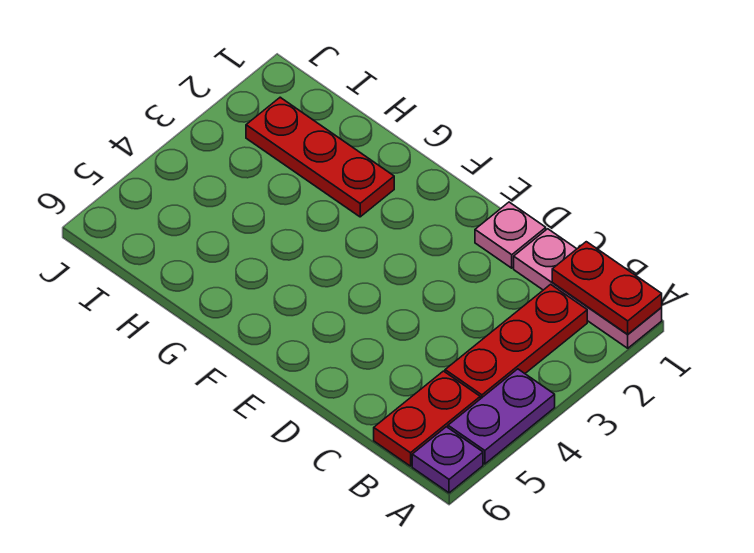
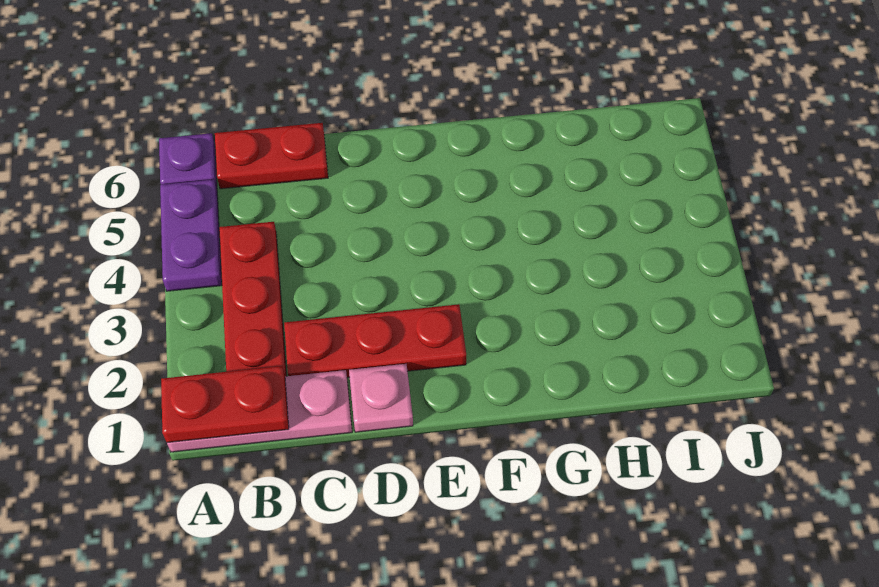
red 1x2 plate [374,371,480,466] -> red 1x2 plate turned to [215,123,328,189]
red 1x3 plate [246,97,394,217] -> red 1x3 plate moved to [284,304,466,378]

